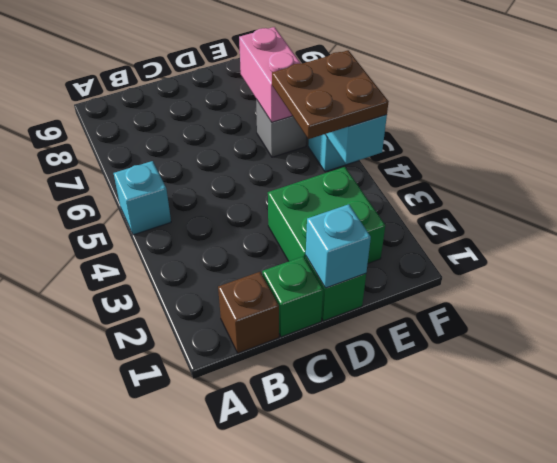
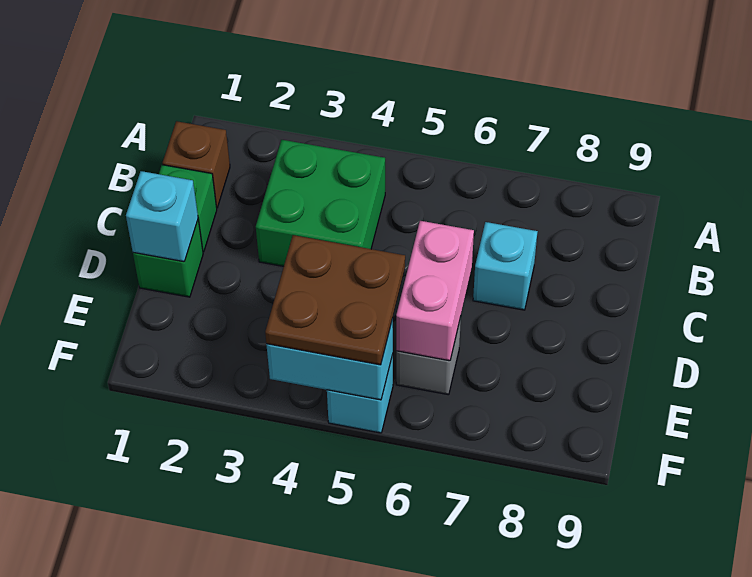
cyan 1x1 brick [114,161,171,235] -> cyan 1x1 brick moved to [473,222,538,310]
green 2x2 brick [268,167,385,263] -> green 2x2 brick moved to [256,140,385,266]
pink 1x2 brick [239,27,300,122] -> pink 1x2 brick turned to [396,221,474,361]

